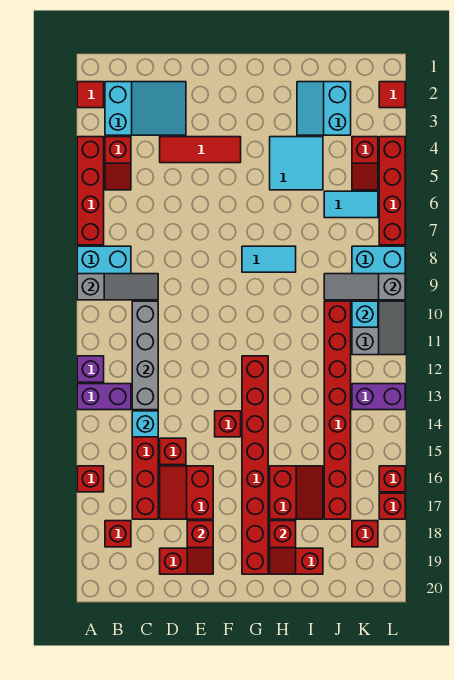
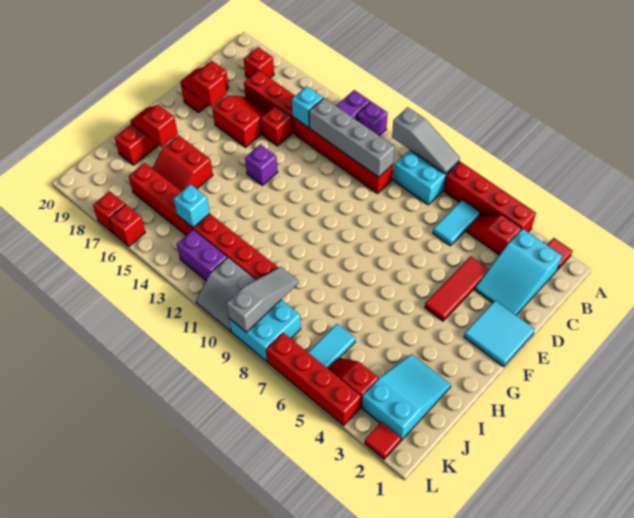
grey 1x3 slope [77,274,158,300] -> grey 1x3 slope turned to [392,107,460,174]
red 1x1 brick [77,466,104,492] -> none
red 1x1 brick [215,411,241,437] -> purple 1x1 brick [245,144,278,185]
cyan 1x2 tile [242,246,296,272] -> cyan 1x2 tile moved to [433,200,480,246]
red 1x8 brick [242,356,268,574] -> none
cyan 2x2 tile [270,137,323,190] -> cyan 2x2 tile moved to [464,301,535,367]
cyan 2x2 slope [297,82,351,135] -> cyan 2x3 slope [362,354,451,440]
cyan 1x1 brick [352,301,378,327] -> cyan 1x1 brick moved to [174,184,210,228]
purple 1x2 brick [352,384,405,410] -> purple 1x2 brick turned to [177,230,227,280]
red 1x1 brick [352,521,378,547] -> none

